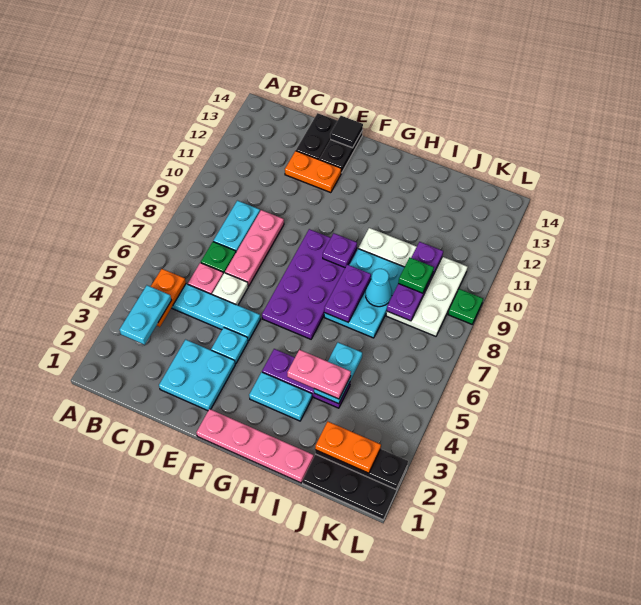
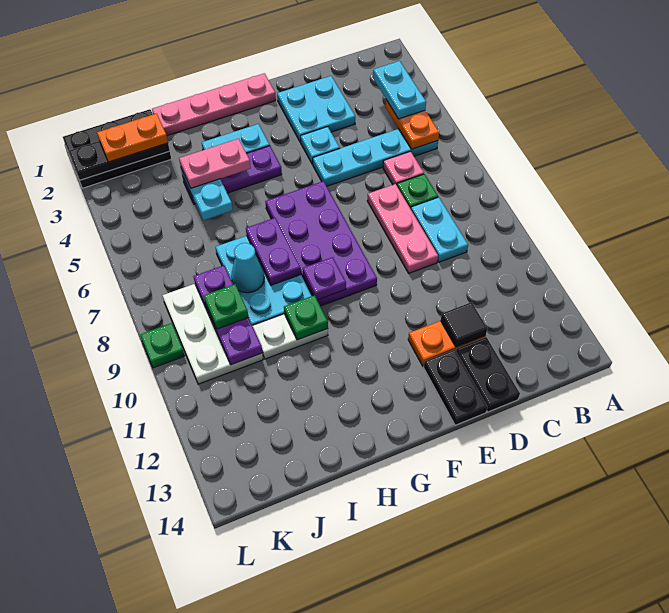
white 1x1 plate [212,273,248,305] -> none
black 1x1 tile [330,116,363,148] -> black 1x1 tile moved to [441,302,487,347]
none -> green 1x1 plate [284,295,328,340]

